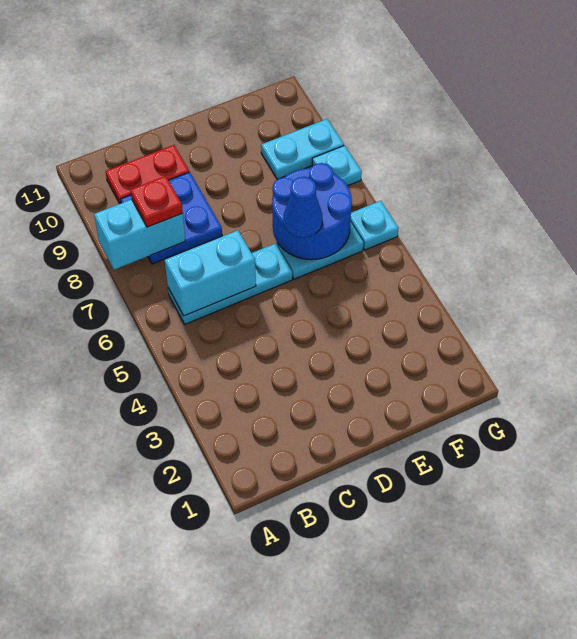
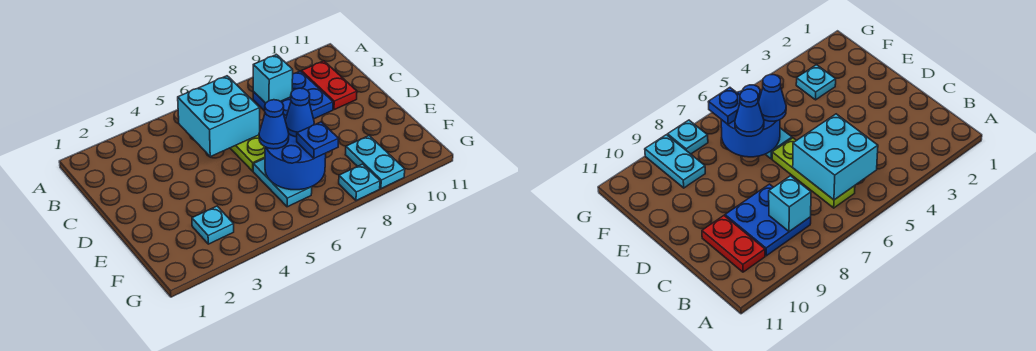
cyan 1x2 brick [94,199,186,270] -> cyan 1x1 brick [253,55,293,103]
cyan 1x3 plate [168,244,292,324] -> lime 1x3 plate [230,135,265,171]
cyan 1x2 brick [165,230,256,316] -> cyan 2x2 brick [178,76,260,157]
red 1x1 plate [130,176,183,227] -> none
none -> blue 1x1 cone [285,88,314,137]
none -> blue 1x1 plate [297,122,339,158]
cyan 1x1 plate [350,201,399,250] -> cyan 1x1 plate moved to [192,206,234,244]

